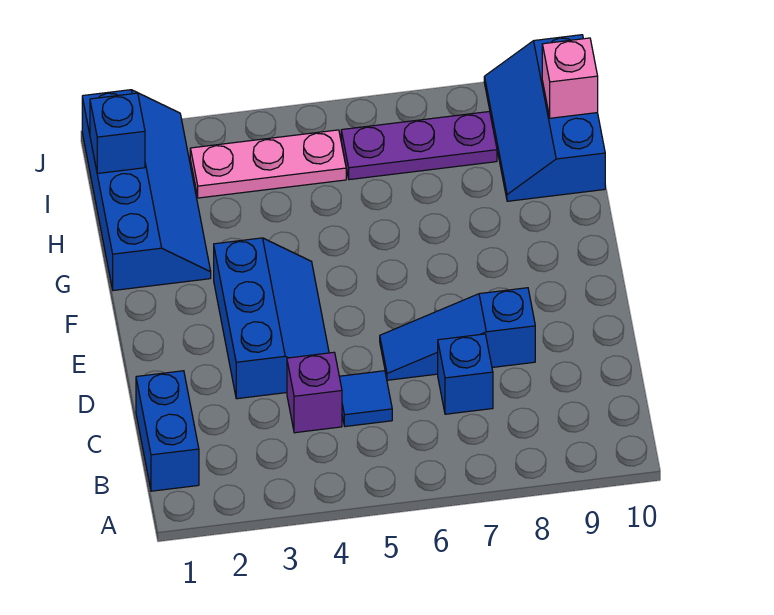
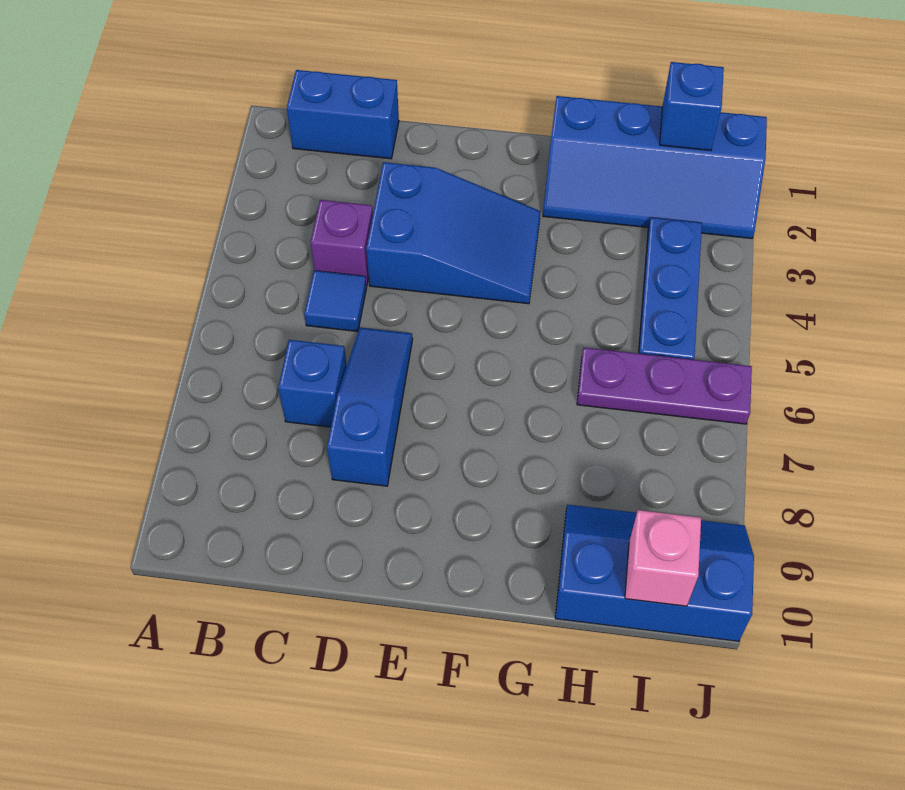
blue 2x3 slope [214,238,329,399] -> blue 2x3 slope turned to [366,162,541,304]
pink 1x3 plate [190,130,346,198] -> blue 1x3 plate [639,217,702,360]
purple 1x3 plate [341,112,497,180] -> purple 1x3 plate turned to [577,348,752,424]

